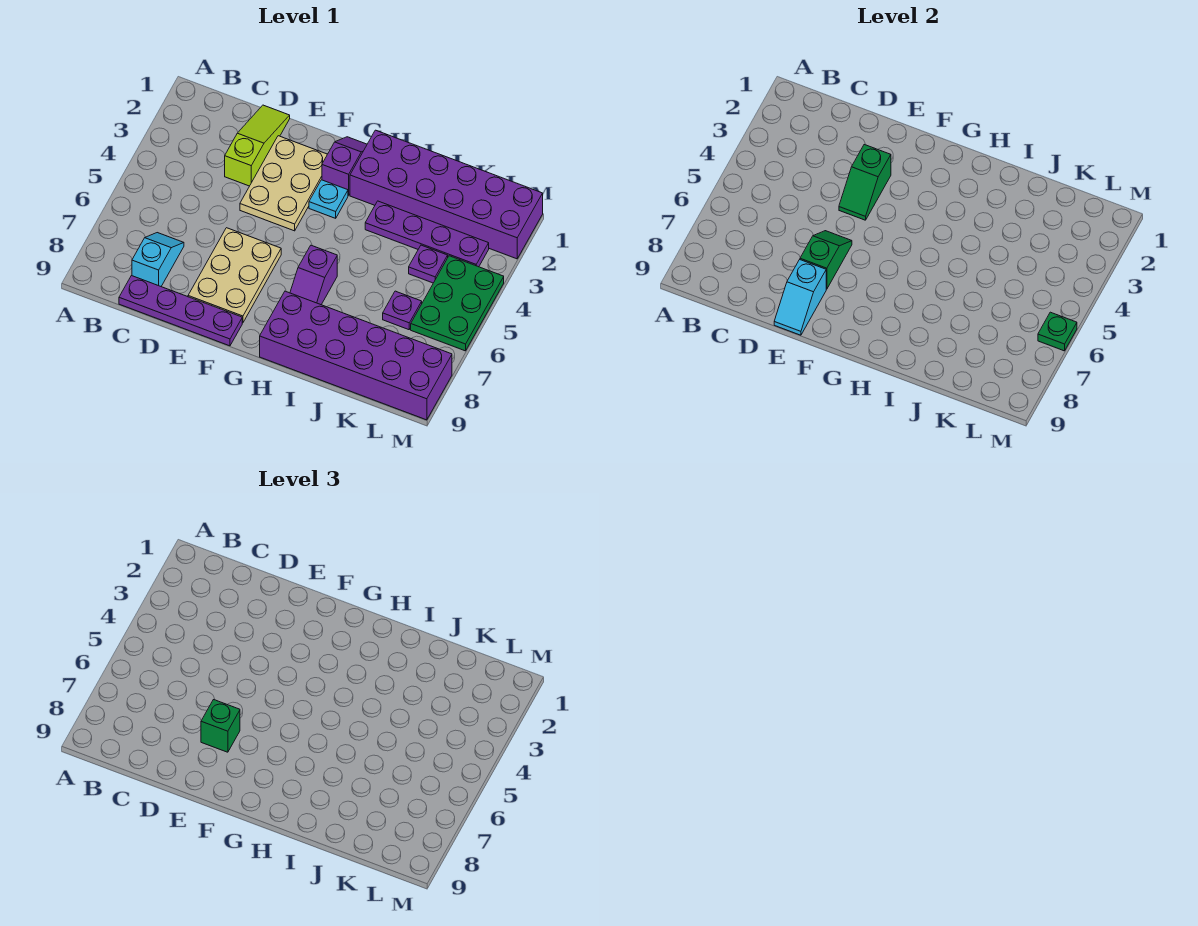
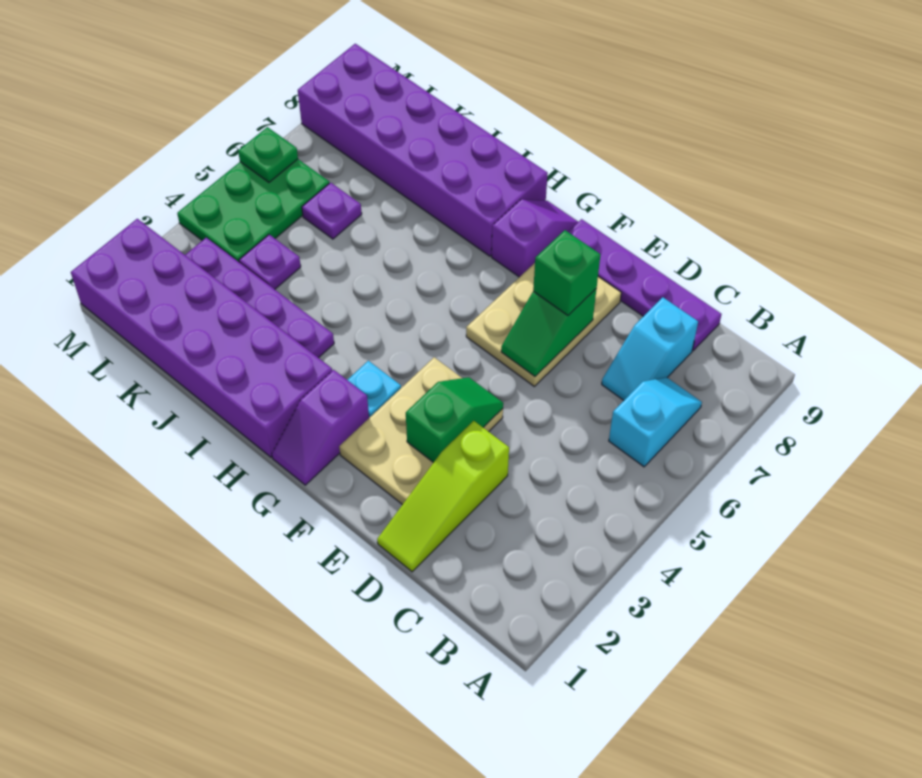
cyan 1x2 slope [774,260,826,335] -> cyan 1x2 slope moved to [609,377,702,467]
purple 1x2 slope [290,245,337,305] -> purple 1x2 slope moved to [492,199,578,277]

